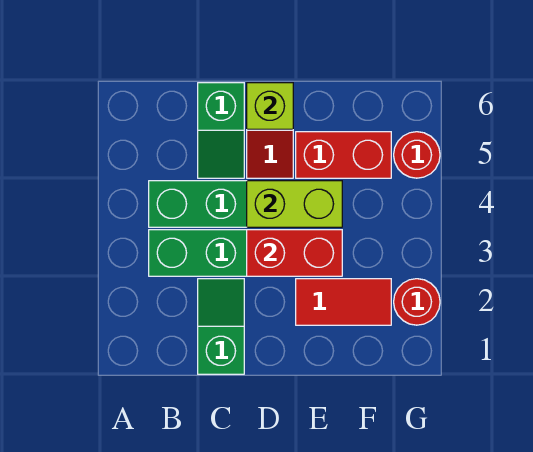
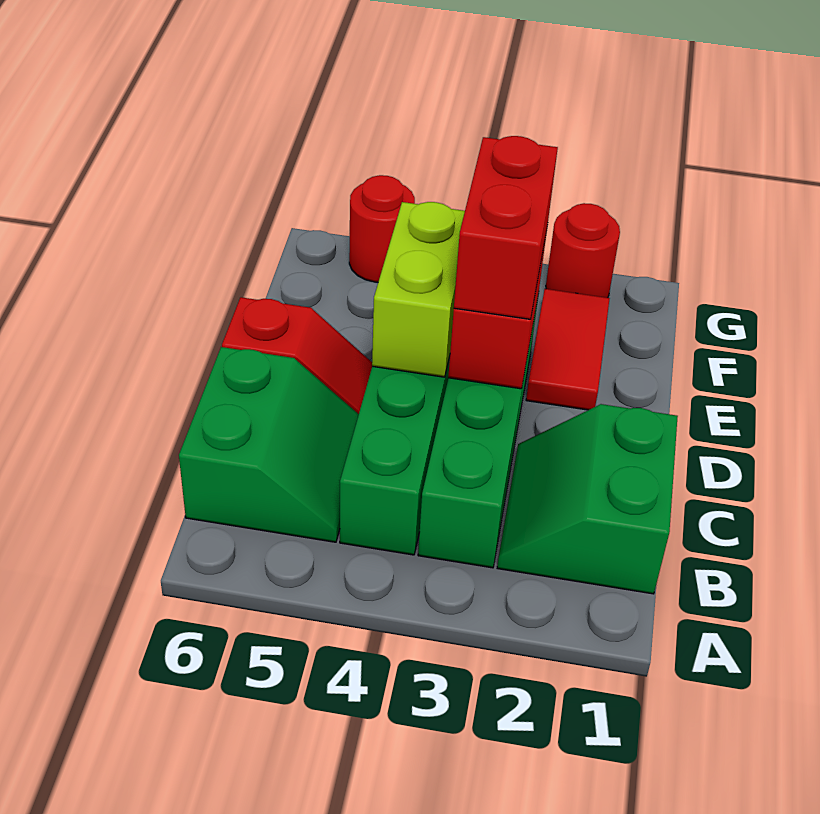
green 1x2 slope [198,279,244,374] -> green 2x2 slope [497,404,678,594]
green 1x2 slope [198,83,244,178] -> green 2x2 slope [179,347,359,542]
lime 1x1 brick [247,83,293,129] -> none
red 1x2 brick [296,132,391,178] -> red 1x2 brick moved to [454,136,558,319]

